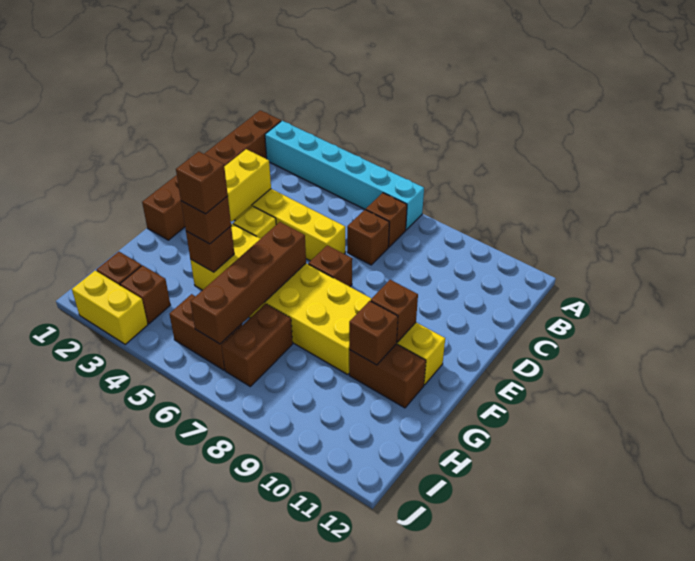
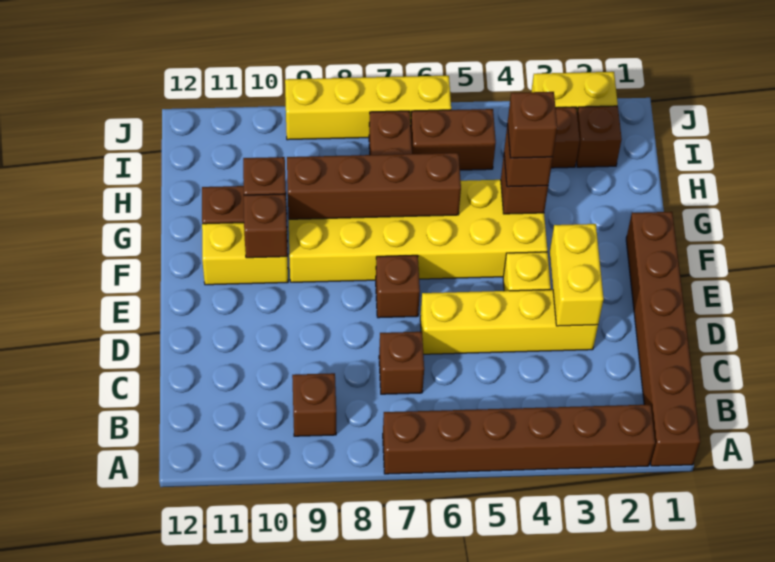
cyan 1x6 brick [265,121,424,230] -> brown 1x6 brick [383,405,655,474]
brown 1x1 brick [366,193,407,247] -> brown 1x1 brick moved to [292,373,336,436]
brown 1x4 brick [190,222,306,344] -> brown 1x4 brick turned to [287,153,461,219]
none -> yellow 1x4 brick [285,76,451,140]

